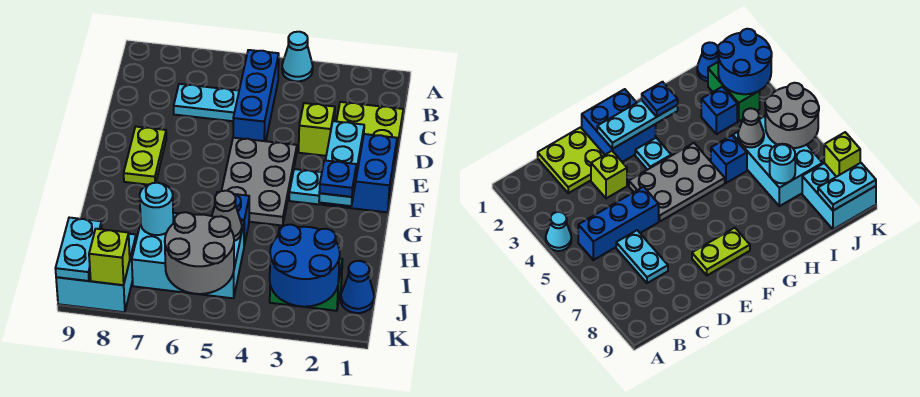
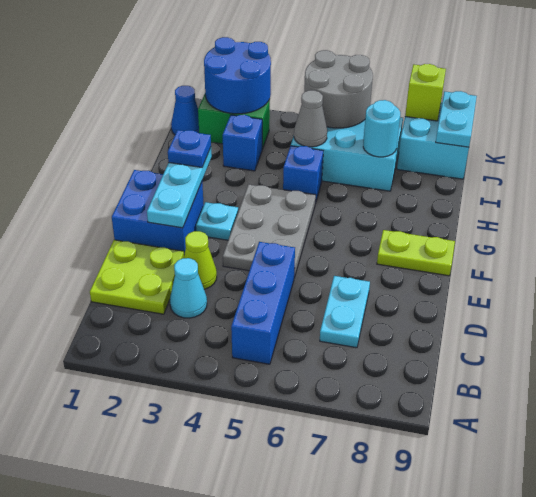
cyan 1x1 cone [282,32,313,81] -> cyan 1x1 cone moved to [170,258,207,318]
cyan 1x2 plate [174,84,239,121] -> cyan 1x2 plate turned to [320,276,370,348]
lime 1x1 brick [299,103,335,156] -> lime 1x1 cone [184,231,217,289]
lime 1x2 plate [124,127,166,185] -> lime 1x2 plate turned to [377,230,455,276]

